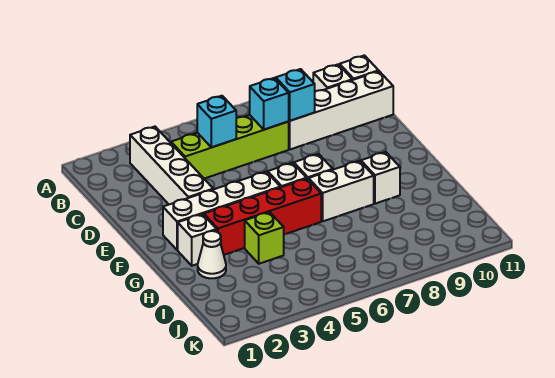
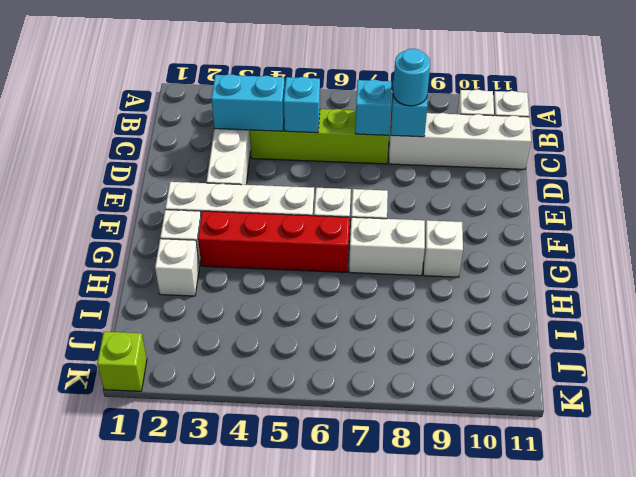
none -> cyan 1x2 brick [211,74,285,131]
none -> cyan 1x1 round brick [393,48,430,106]
white 1x1 cone [198,231,226,278] -> white 1x1 brick [155,239,199,296]
lime 1x1 brick [245,212,284,264] -> lime 1x1 brick moved to [97,332,147,391]

